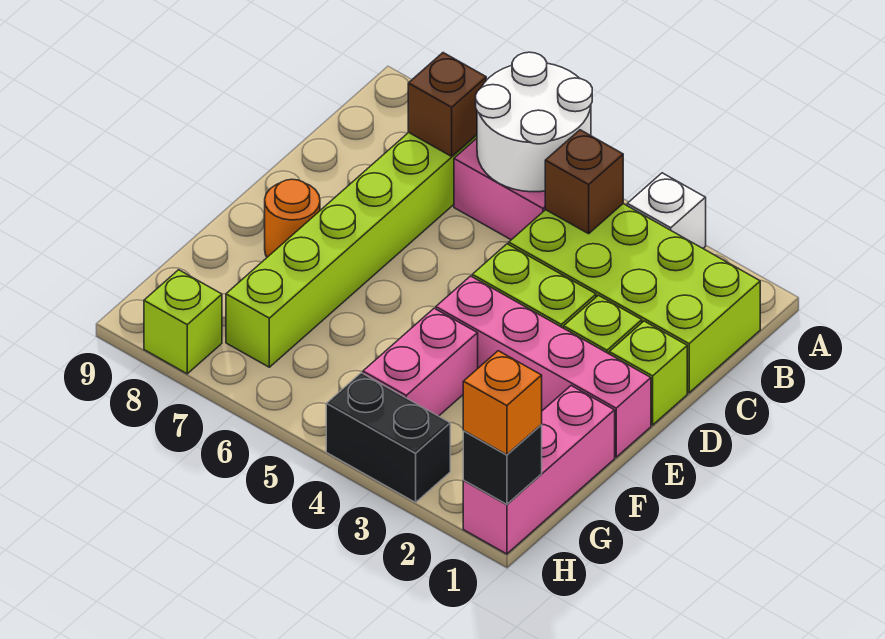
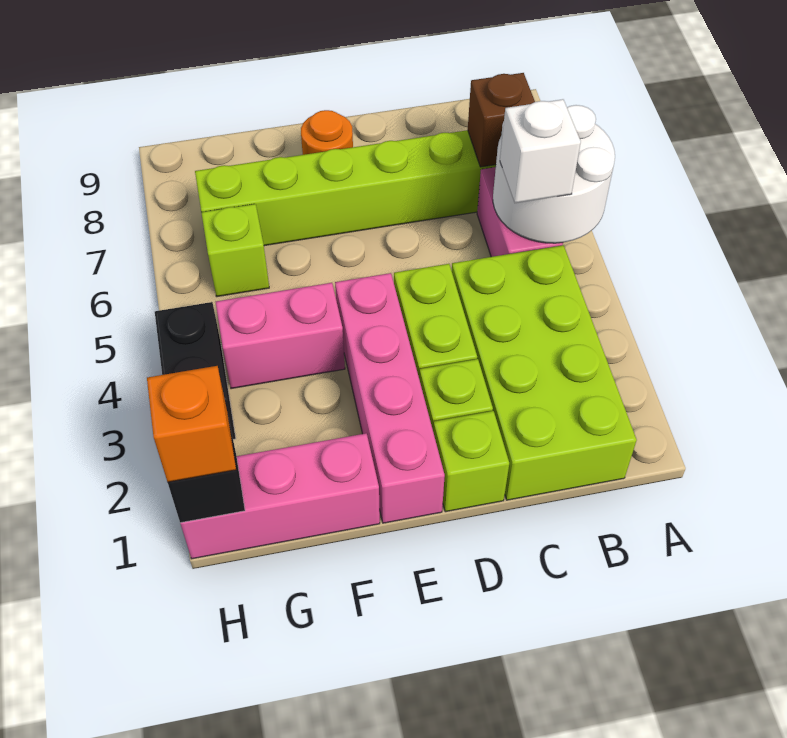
white 1x1 brick [627,173,706,248] -> white 1x1 brick moved to [500,99,581,203]
brown 1x1 brick [545,130,623,234] -> none
lime 1x1 brick [144,270,222,374] -> lime 1x1 brick moved to [201,204,269,297]

